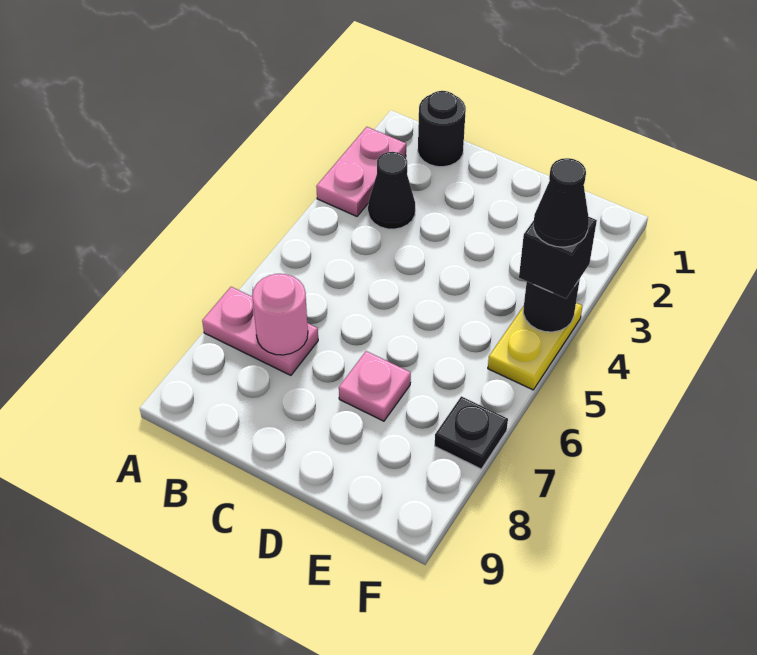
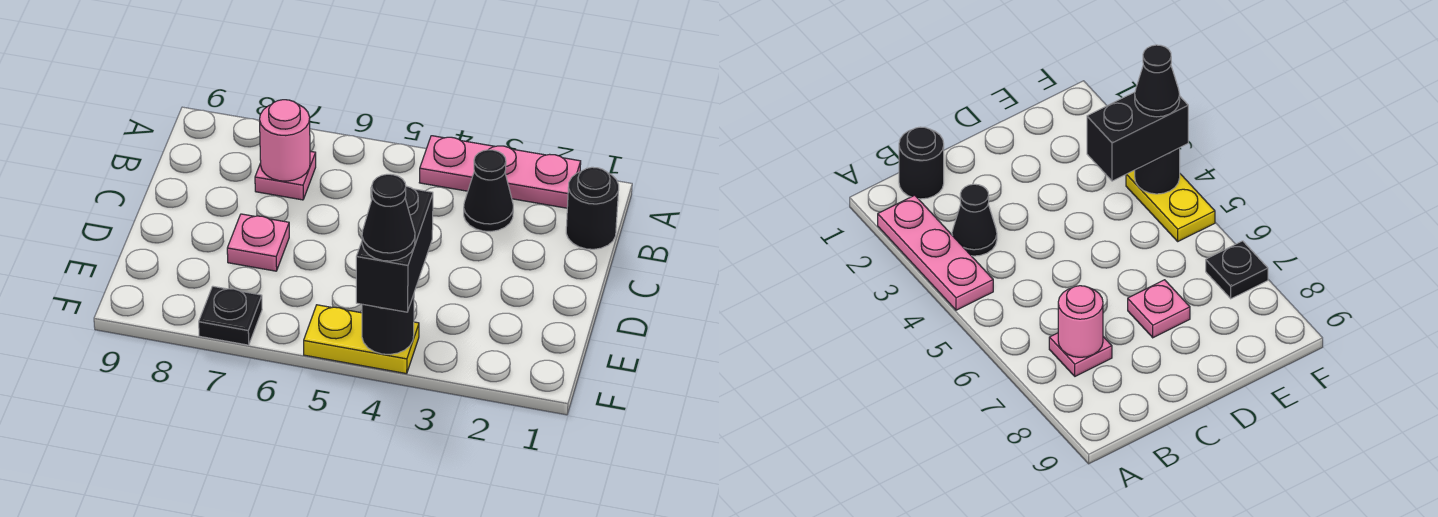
pink 1x2 plate [316,127,406,216] -> pink 1x3 plate [419,136,581,208]
pink 1x2 plate [202,287,318,375] -> pink 1x1 plate [255,151,316,200]
black 1x1 brick [519,217,597,299] -> black 1x2 brick [356,186,433,312]

